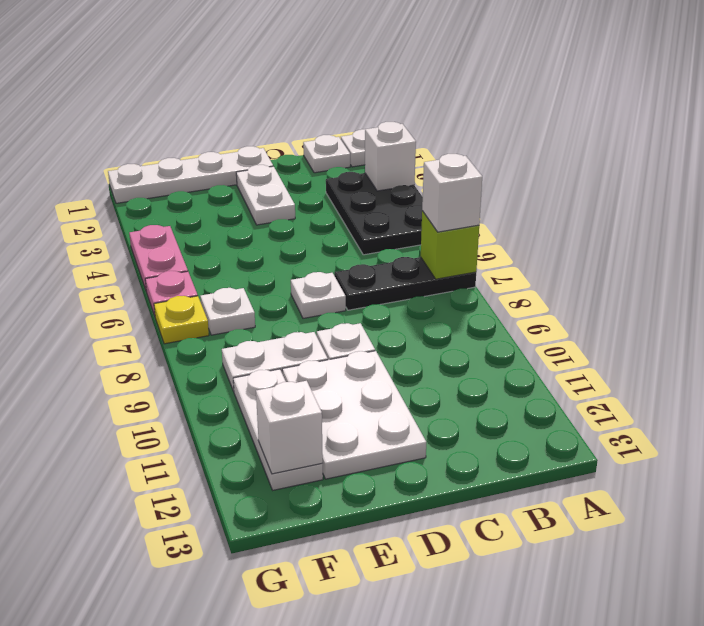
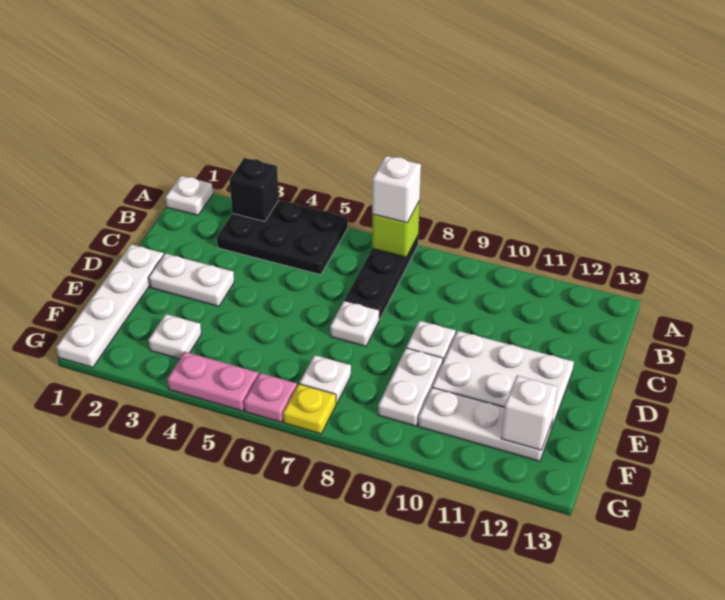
white 1x1 brick [365,122,416,191] -> black 1x1 brick [230,158,279,221]
white 1x1 plate [303,135,350,173] -> white 1x1 plate moved to [149,314,201,359]

